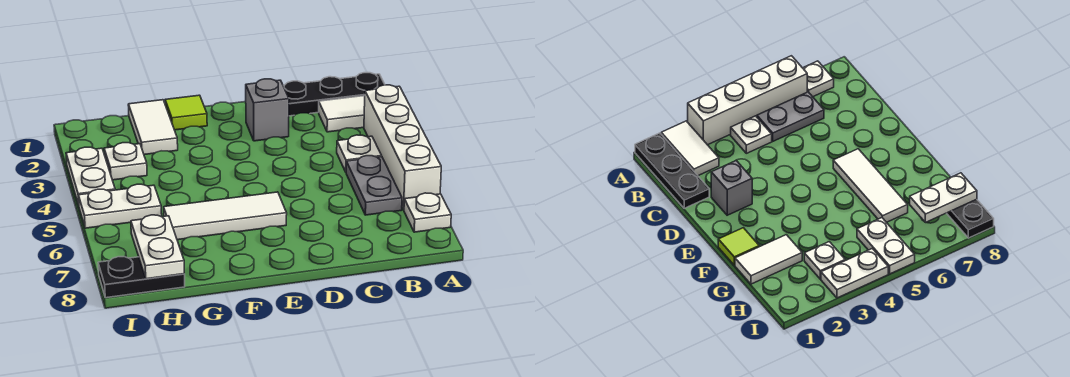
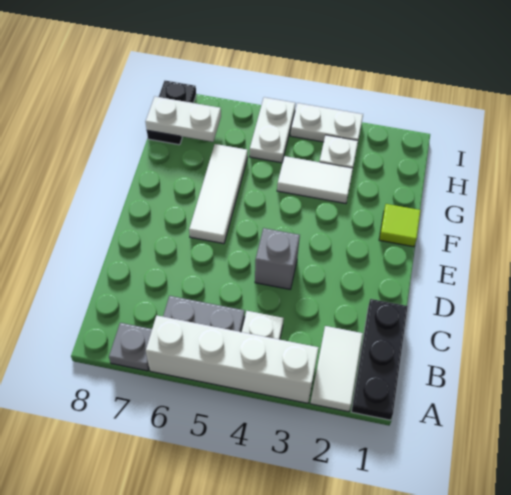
white 1x1 plate [404,193,451,232] -> grey 1x1 plate [109,323,152,371]
grey 1x1 brick [246,79,289,141] -> grey 1x1 brick moved to [255,228,300,289]
white 1x2 tile [128,100,178,155] -> white 1x2 tile moved to [277,156,353,203]

